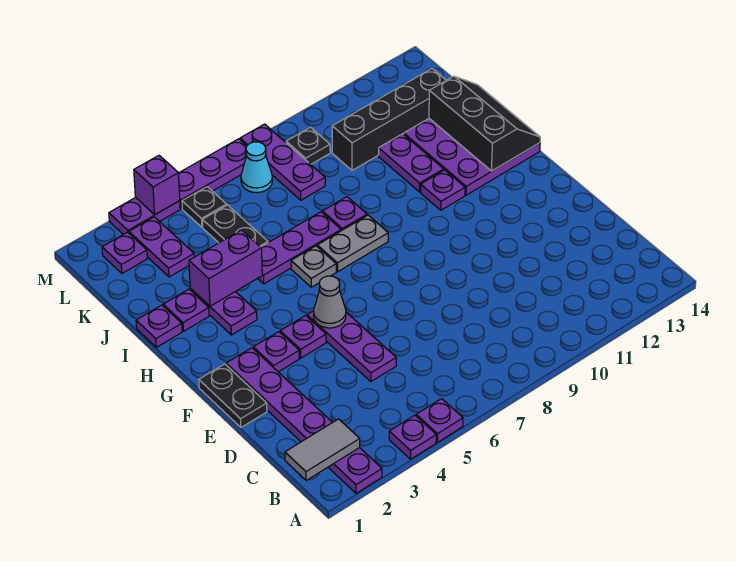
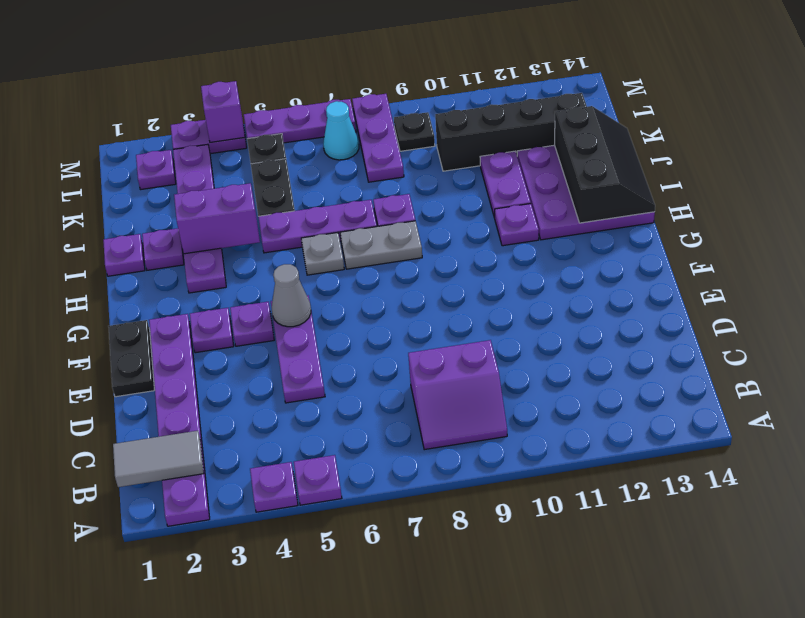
none -> purple 2x2 slope [408,340,507,450]

